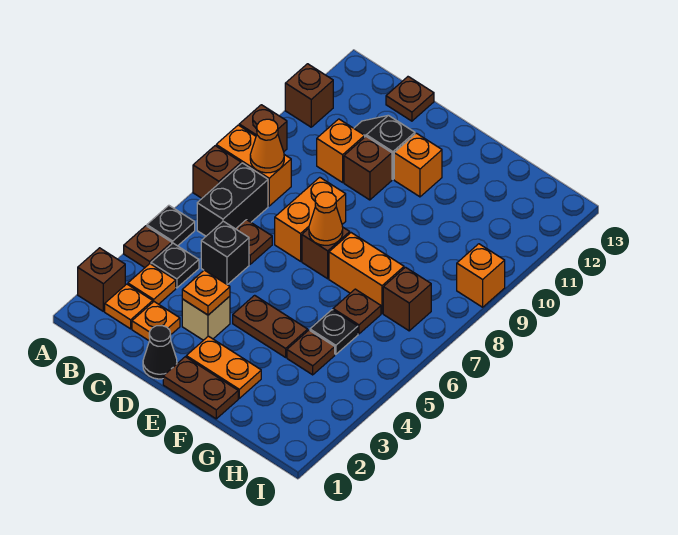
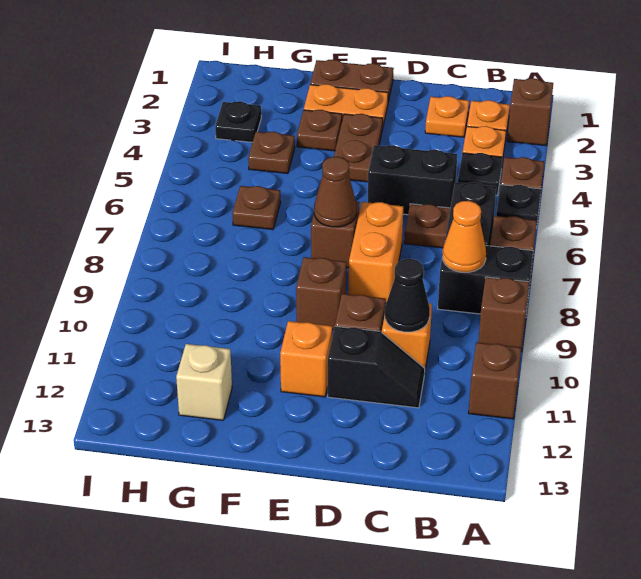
orange 1x2 brick [216,125,291,206] -> black 1x2 brick [438,245,533,314]
black 1x1 brick [201,221,249,285] -> black 1x2 brick [368,145,457,215]
brown 1x1 plate [386,77,434,121] -> brown 1x1 plate moved to [297,110,342,151]
black 1x1 cone [143,326,177,379] -> black 1x1 cone moved to [385,259,430,332]
tan 1x1 brick [182,296,230,340] -> tan 1x1 brick moved to [176,344,232,420]
orange 1x1 plate [182,270,230,315] -> none
brown 1x2 plate [233,295,308,357] -> brown 1x2 plate turned to [334,114,383,182]
orange 1x1 cone [309,192,343,245] -> brown 1x1 cone [314,157,357,227]
orange 1x2 brick [329,233,404,313] -> none
black 1x1 plate [310,310,358,354] -> black 1x1 plate moved to [215,101,261,142]
brown 1x1 brick [383,267,431,331] -> brown 1x1 brick moved to [296,257,346,330]
orange 1x1 brick [457,244,505,307] -> none

